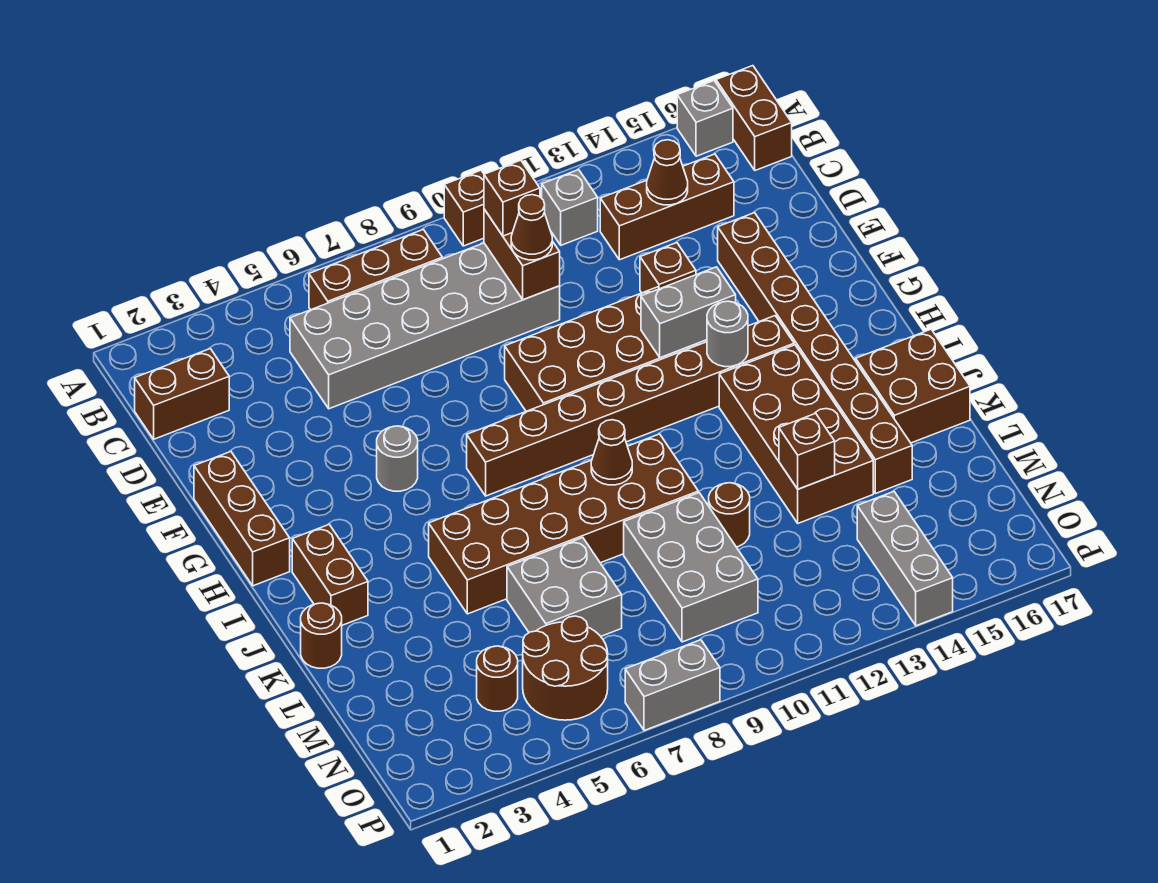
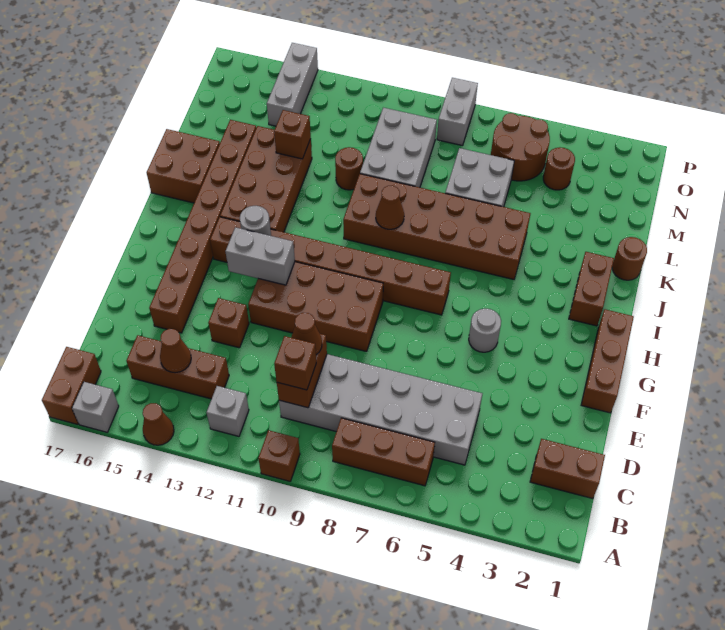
none -> brown 1x1 cone [143,403,174,445]
grey 1x2 brick [625,640,720,731] -> grey 1x2 brick turned to [437,78,478,146]

